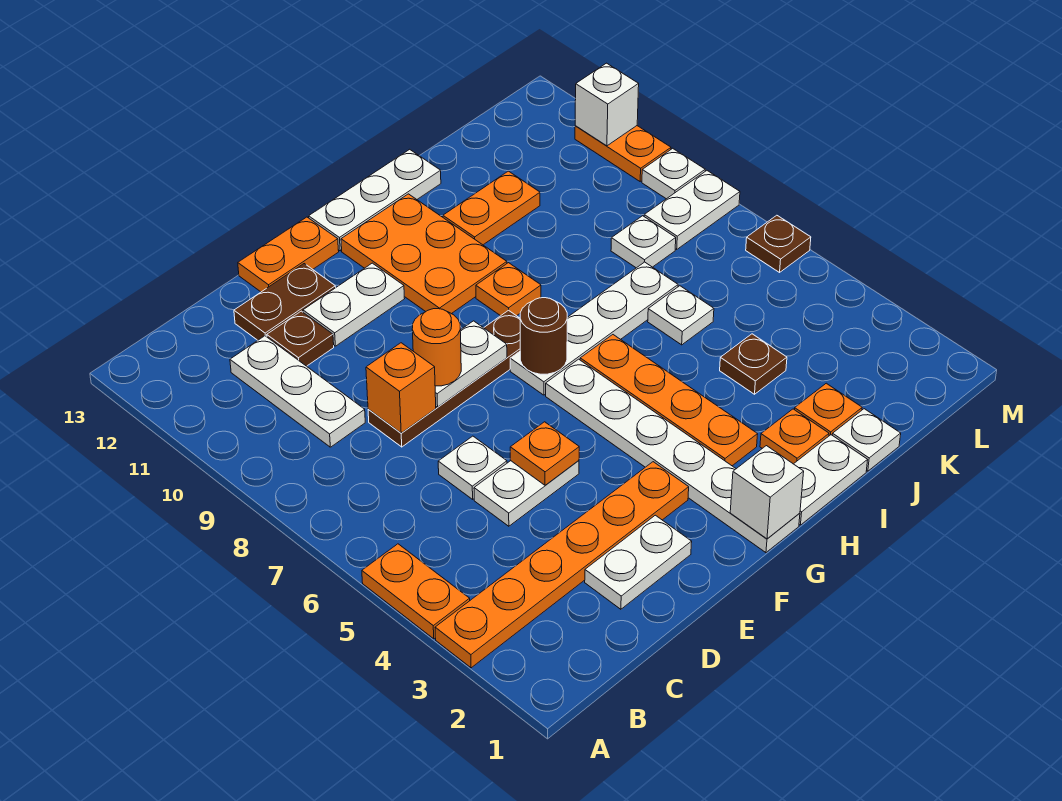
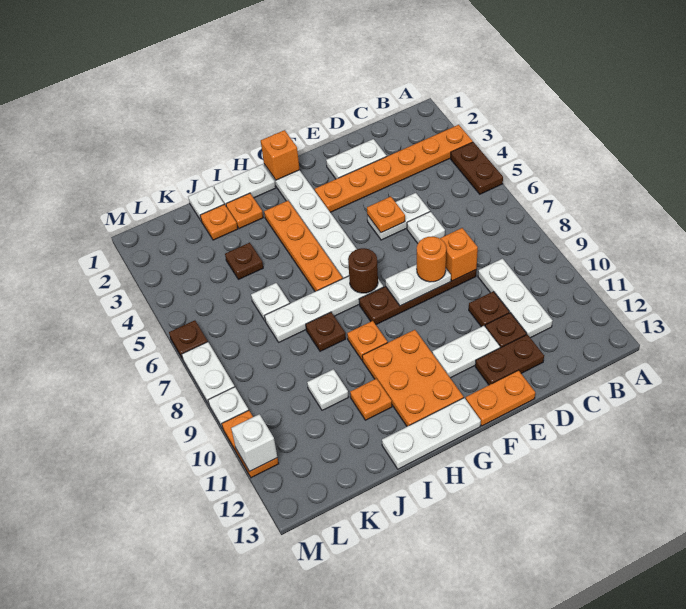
orange 1x2 plate [362,544,470,639] -> brown 1x2 plate [451,142,503,194]
none -> brown 1x1 plate [469,291,509,327]
white 1x1 brick [730,446,804,539] -> orange 1x1 brick [261,130,300,180]
none -> brown 1x1 plate [306,312,346,351]
orange 1x2 plate [443,171,540,245] -> orange 1x1 plate [350,379,392,420]
white 1x1 plate [611,216,676,268] -> white 1x1 plate moved to [307,369,349,410]
white 1x2 plate [644,171,740,249] -> white 1x2 plate turned to [182,342,235,404]

